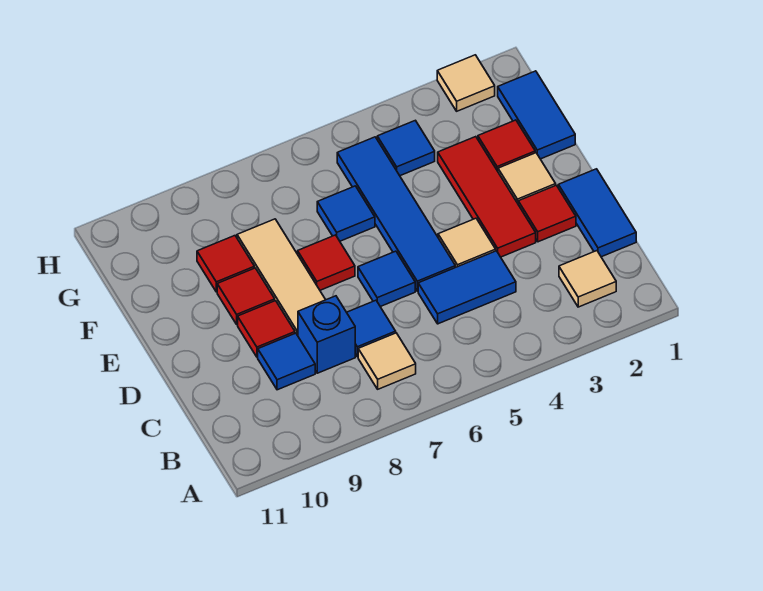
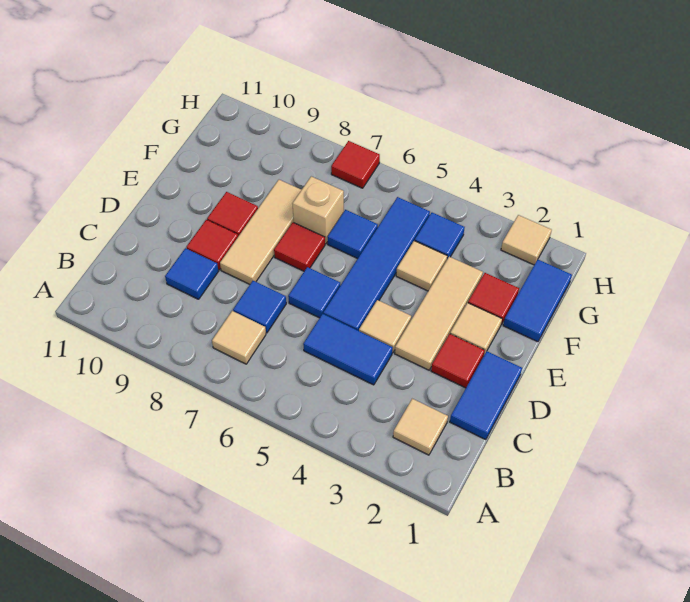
blue 1x1 brick [298,296,355,373] -> none
red 1x3 tile [438,137,536,257] -> tan 1x3 tile [395,257,483,370]
none -> tan 1x1 tile [396,241,447,291]
none -> tan 1x1 brick [293,176,344,244]
red 1x1 tile [197,236,255,292] -> red 1x1 tile moved to [331,141,380,188]

